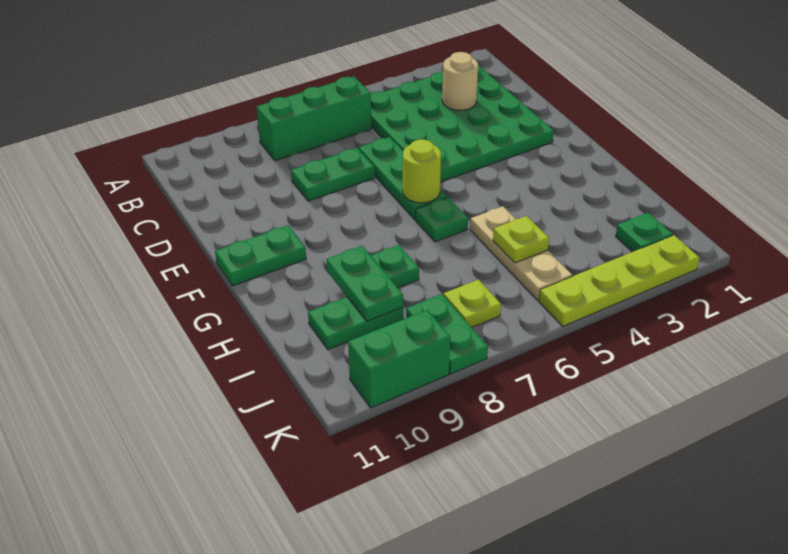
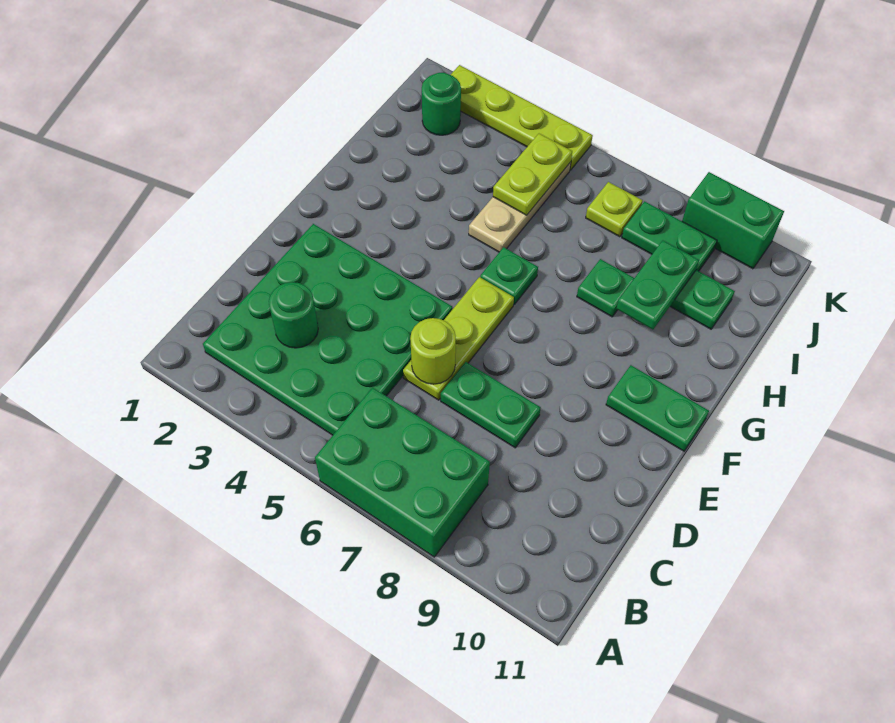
green 1x3 brick [257,76,371,161] -> green 2x3 brick [315,388,490,557]
tan 1x1 round brick [442,52,478,110] -> green 1x1 round brick [269,282,318,348]
green 1x3 plate [359,137,447,219] -> lime 1x3 plate [403,277,514,400]
lime 1x1 round brick [403,139,441,203] -> lime 1x1 round brick moved to [410,318,456,384]
lime 1x1 plate [493,216,549,263] -> lime 1x2 plate [493,134,572,215]
green 1x1 plate [616,213,673,252] -> green 1x1 round brick [422,73,461,135]
green 1x2 plate [406,294,488,374] -> green 1x2 plate turned to [622,201,717,271]

